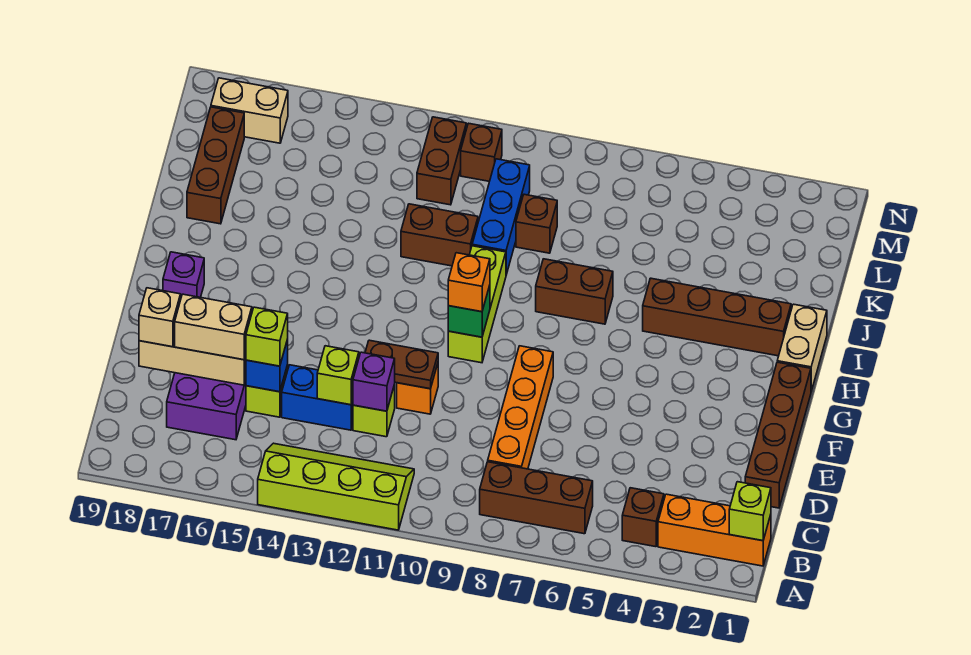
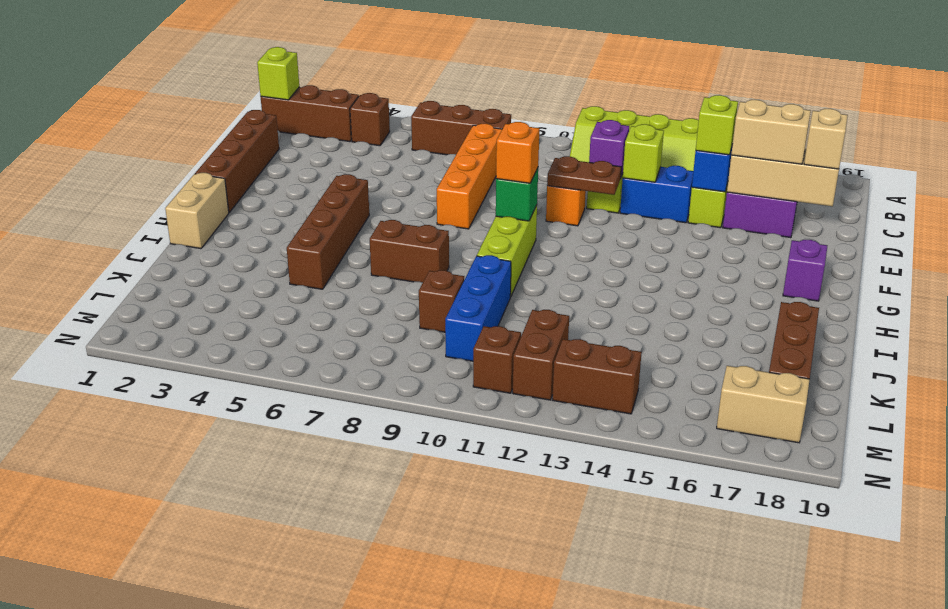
orange 1x3 brick [658,494,771,566] -> brown 1x3 brick [261,85,359,142]
brown 1x4 brick [643,278,791,356] -> brown 1x4 brick turned to [287,174,369,289]
brown 1x2 brick [401,204,478,266] -> brown 1x2 brick moved to [553,339,642,414]

